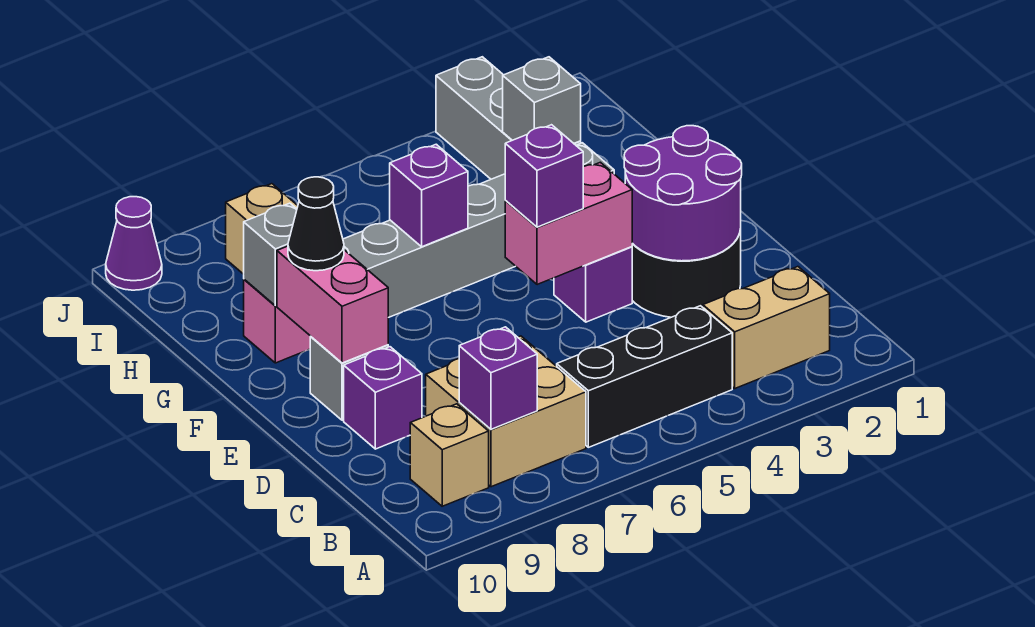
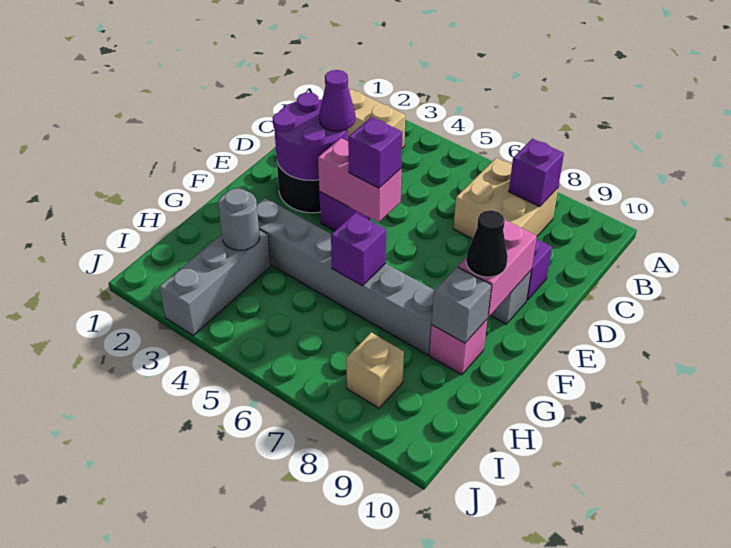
black 1x3 brick [557,306,732,447] -> none
tan 1x1 brick [410,404,489,506] -> none
grey 1x1 brick [503,57,581,143] -> grey 1x1 round brick [218,188,260,250]
purple 1x1 cone [106,197,162,290] -> purple 1x1 cone moved to [319,70,355,131]

